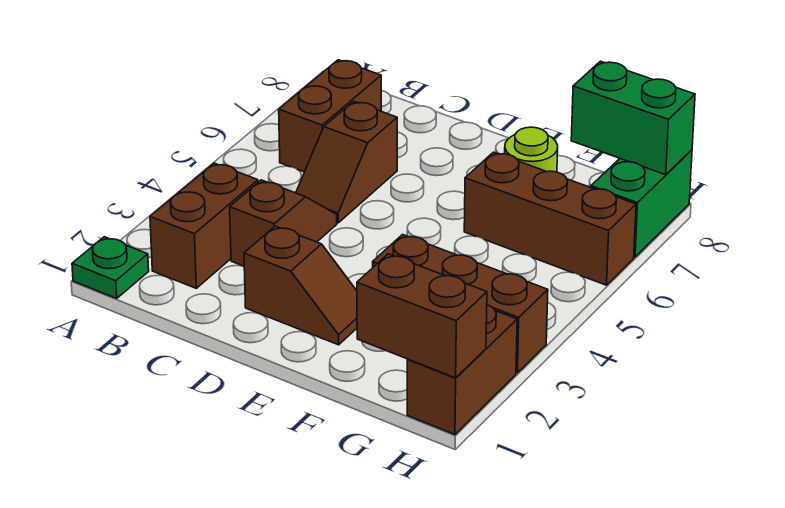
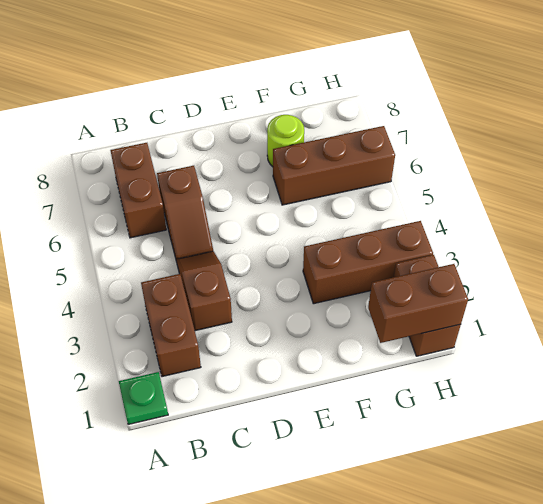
brown 1x2 slope [244,226,357,345] -> none
green 1x2 brick [571,61,695,175] -> none
green 1x2 brick [591,150,692,257] -> none

